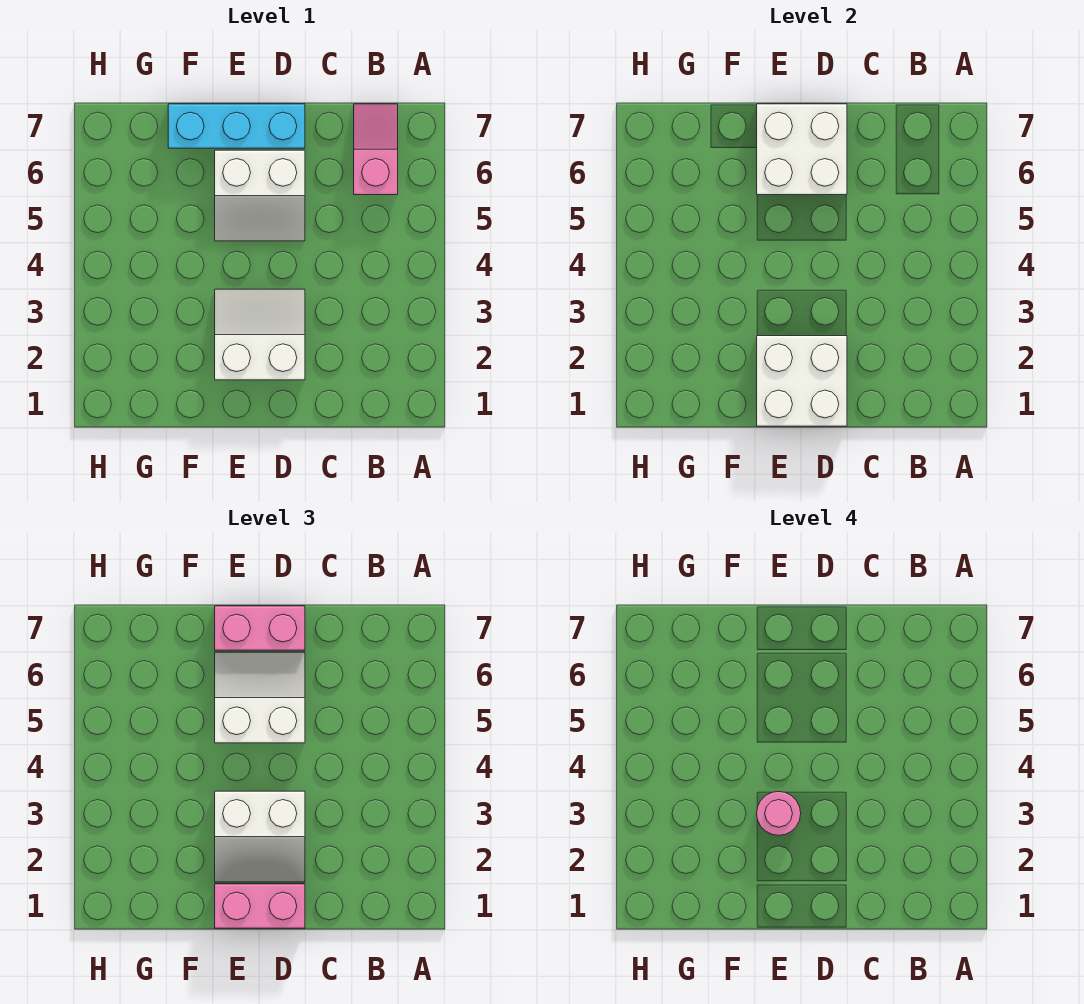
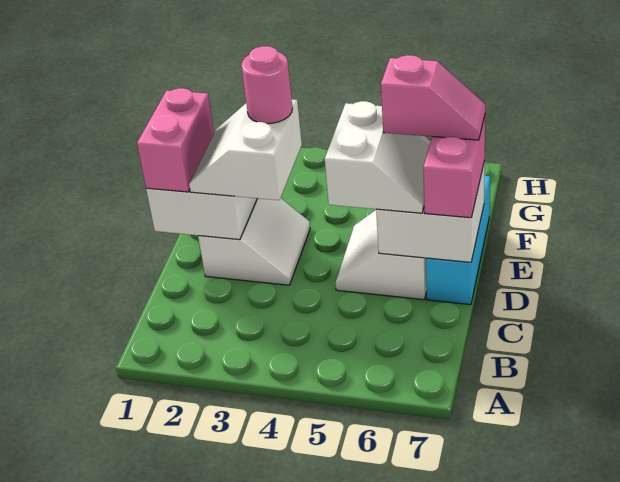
pink 1x2 slope [354,104,398,195] -> pink 1x2 slope moved to [381,55,485,140]

